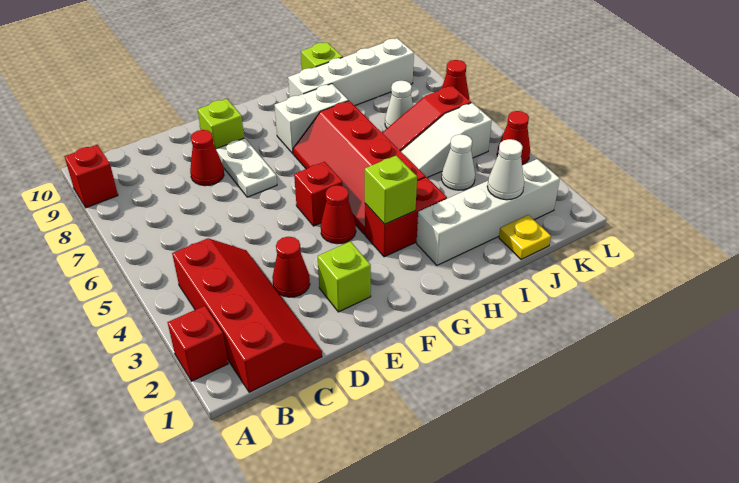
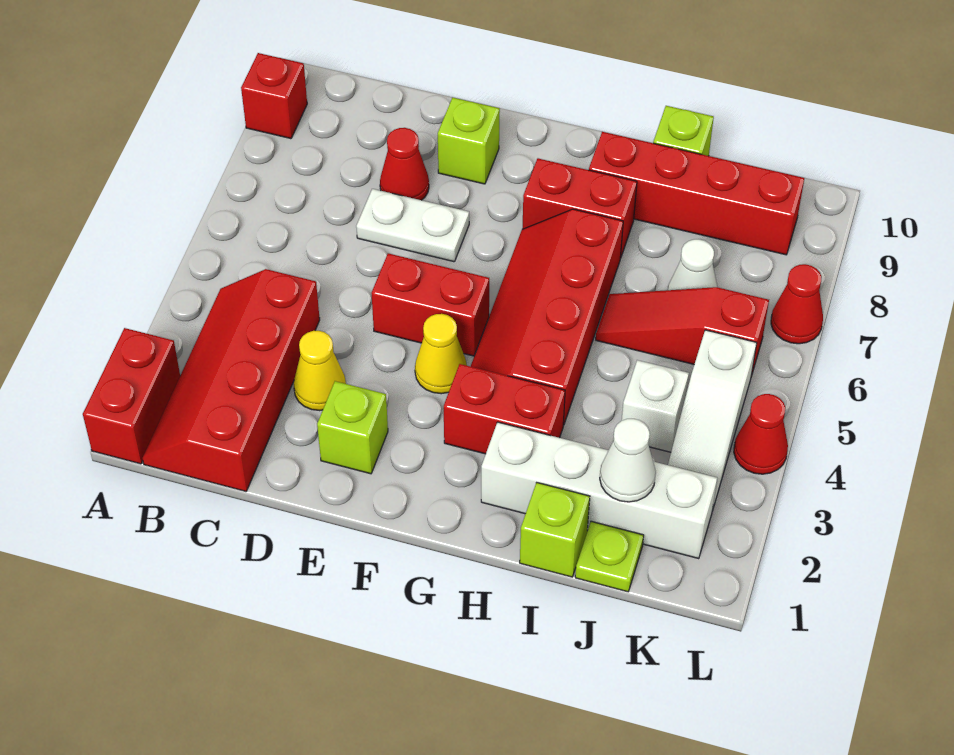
red 1x1 brick [167,306,228,381] -> red 1x2 brick [83,328,180,464]
red 2x4 slope [172,238,322,392] -> red 2x4 slope turned to [142,269,320,491]
red 1x1 cone [272,237,310,297] -> yellow 1x1 cone [294,331,346,411]
white 1x2 plate [216,138,277,197] -> white 1x2 plate turned to [356,189,469,262]
red 1x1 cone [321,185,356,244] -> yellow 1x1 cone [415,314,467,394]
red 1x1 brick [294,162,343,226] -> red 1x2 brick [372,253,489,356]
lime 1x1 brick [365,156,417,224] -> lime 1x1 brick moved to [520,483,590,577]
white 1x2 brick [275,84,348,153] -> red 1x2 brick [522,158,637,258]
white 1x4 brick [288,38,414,106] -> red 1x4 brick [589,132,804,255]
white 1x3 slope [401,103,492,178] -> white 1x3 slope turned to [668,330,757,511]
yellow 1x1 plate [499,215,551,259] -> lime 1x1 plate [575,521,644,592]
white 1x1 cone [442,134,475,190] -> white 1x1 brick [622,360,689,452]

